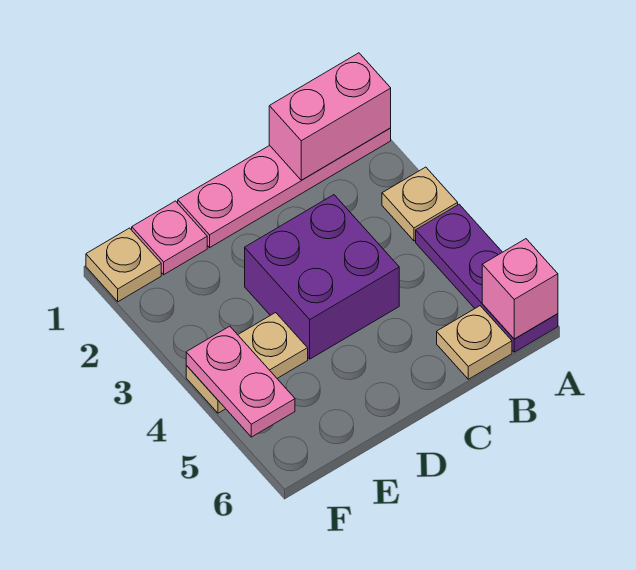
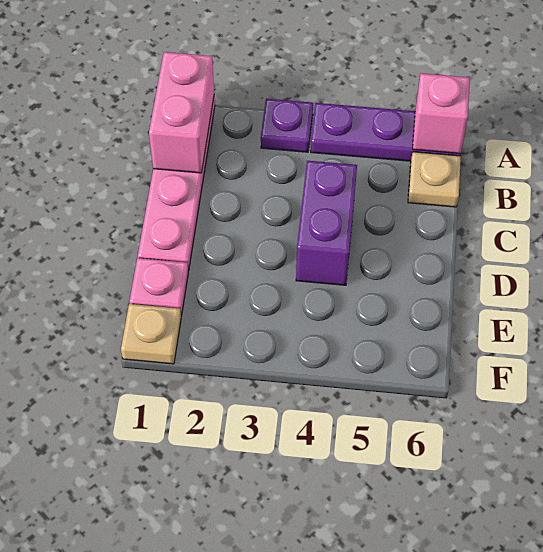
tan 1x1 plate [382,167,458,241] -> purple 1x1 plate [261,99,313,152]
purple 2x2 brick [245,195,399,359] -> purple 1x2 brick [296,161,357,285]
tan 1x2 plate [186,313,308,413] -> none
pink 1x2 plate [186,326,295,437] -> none

